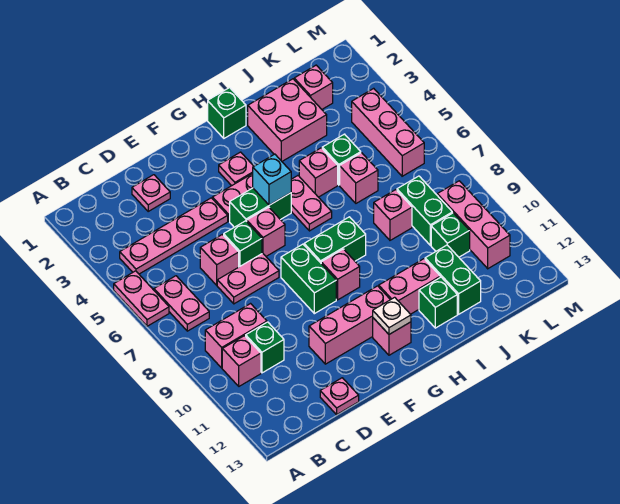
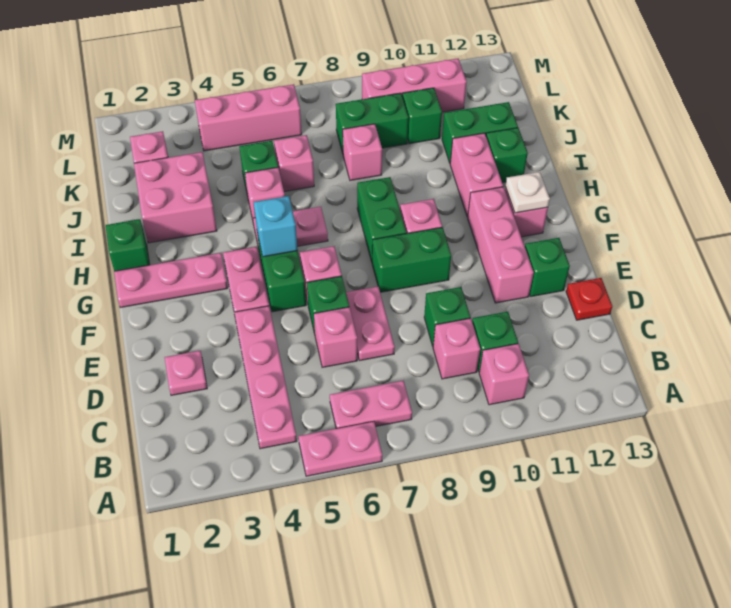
pink 1x2 brick [205,304,267,368] -> pink 1x1 brick [433,318,480,379]
none -> green 1x1 brick [424,287,470,346]
pink 1x1 plate [320,378,359,415] -> red 1x1 plate [566,278,612,320]
none -> green 1x1 brick [525,238,570,297]
pink 1x1 plate [219,152,254,186] -> pink 1x3 plate [114,253,228,308]

